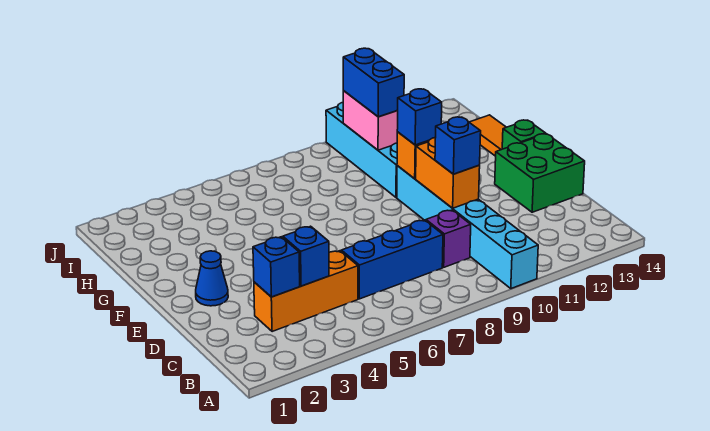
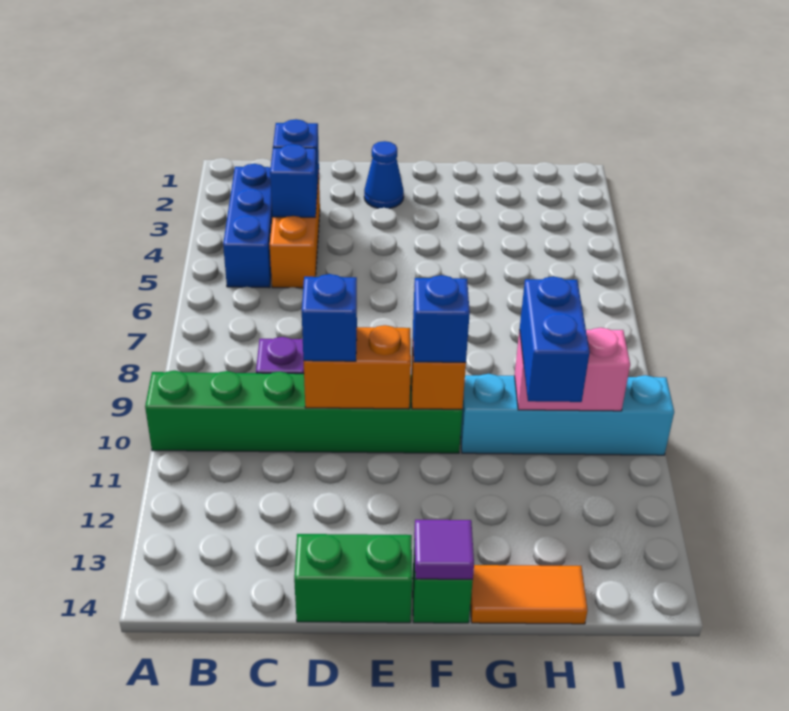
cyan 1x6 brick [397,166,538,289] -> green 1x6 brick [145,371,462,453]
blue 1x3 brick [341,220,443,299] -> blue 1x3 brick moved to [223,164,273,288]
green 2x2 brick [495,134,585,212] -> green 1x2 brick [294,534,412,623]
none -> purple 1x1 tile [414,520,474,579]
blue 1x2 brick [343,48,404,117] -> blue 1x2 brick turned to [520,277,590,402]

